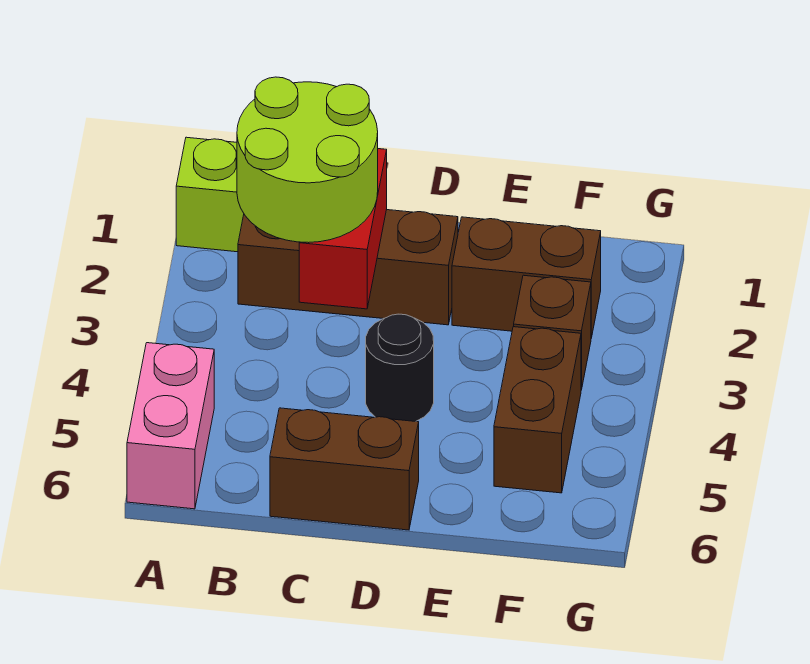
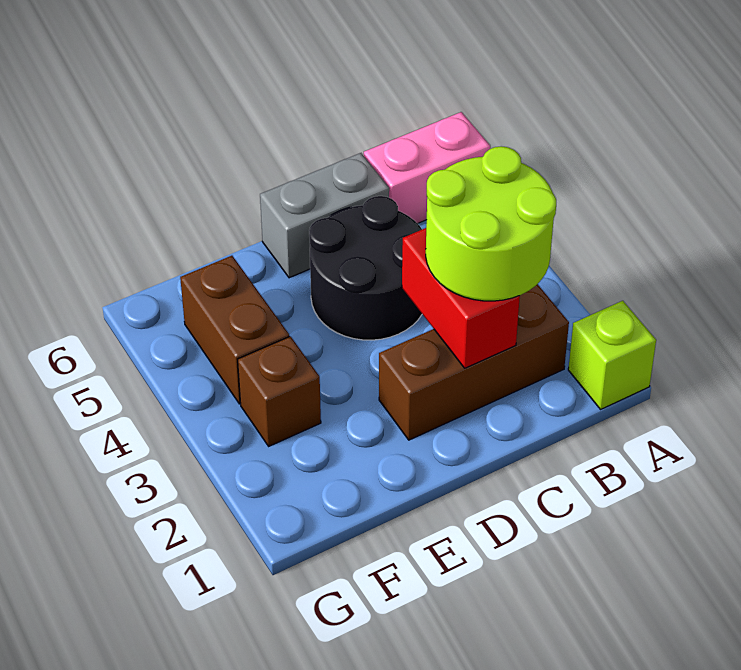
pink 1x2 brick [127,343,214,509] -> pink 1x2 brick turned to [364,112,490,224]
brown 1x2 brick [270,408,419,530] -> grey 1x2 brick [260,153,389,278]
black 1x1 round brick [366,314,434,422] -> black 2x2 round brick [309,196,422,340]
brown 1x2 brick [452,217,601,338] -> none

